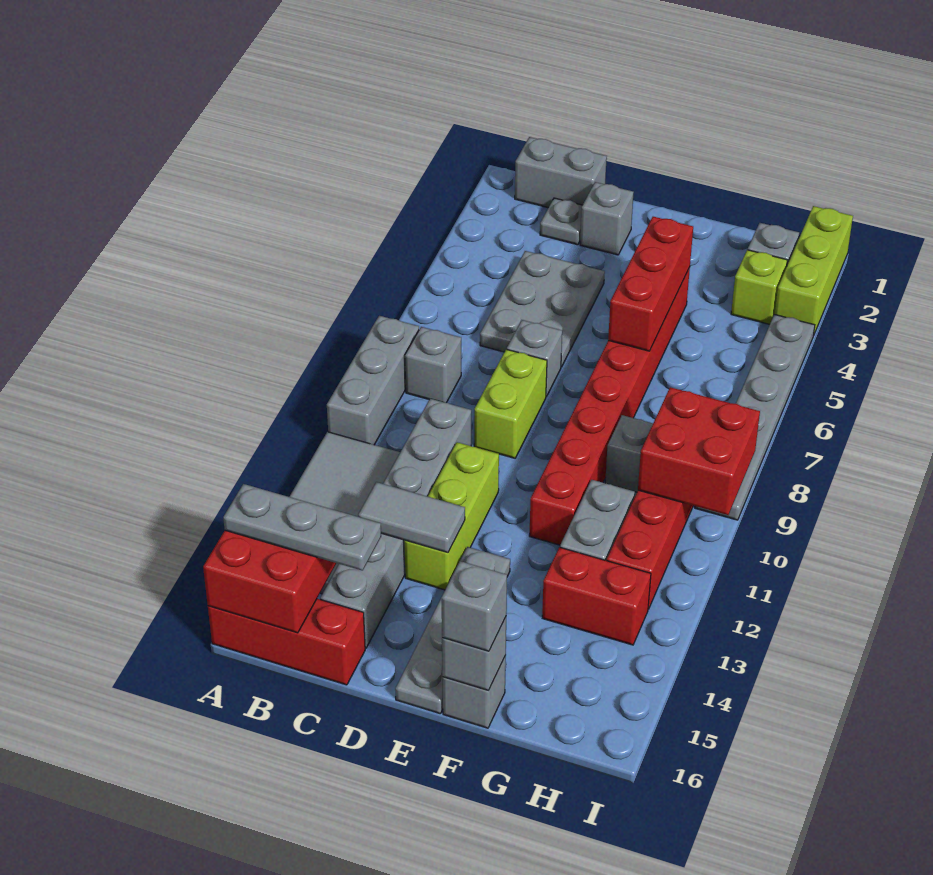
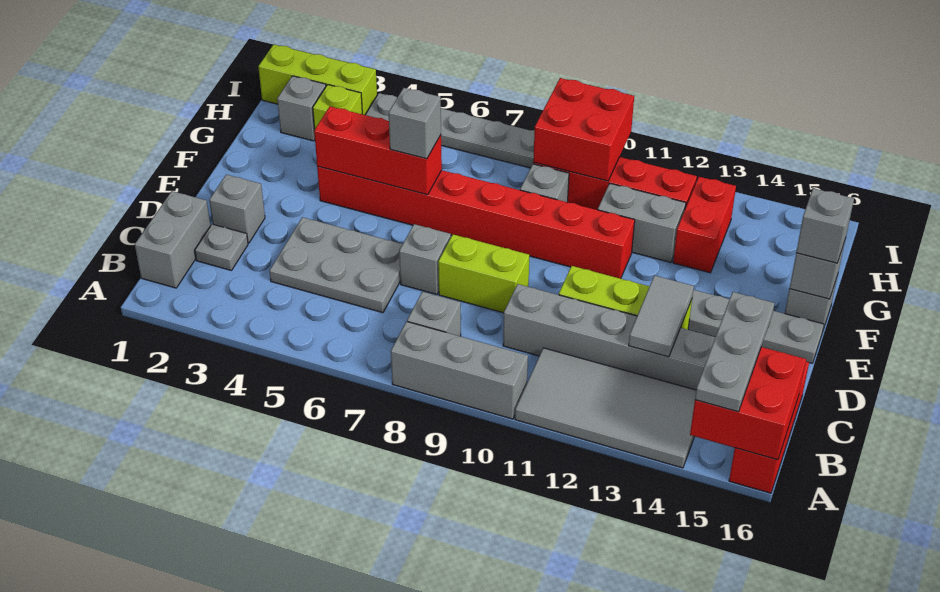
none -> grey 1x1 brick [389,88,441,159]

